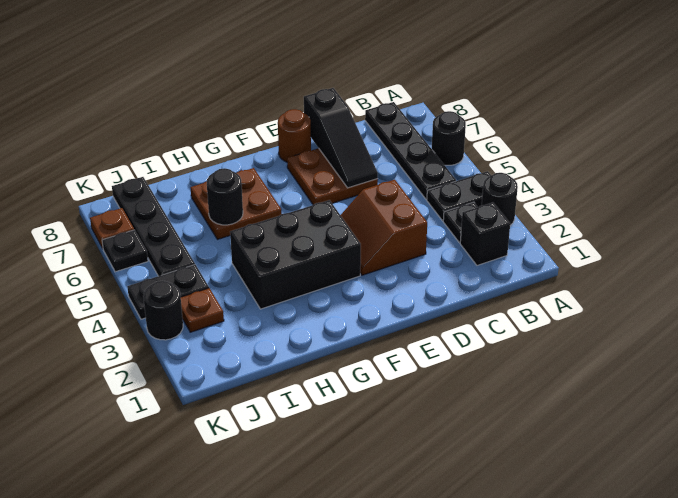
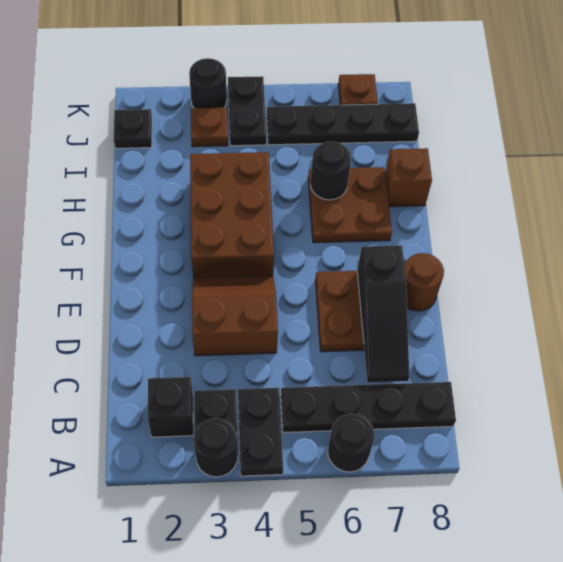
black 1x3 slope [304,88,378,188] -> black 1x3 slope turned to [357,245,409,383]
black 2x3 brick [230,200,361,309] -> brown 2x3 brick [190,152,274,279]
none -> brown 1x1 brick [385,148,432,207]
black 1x1 plate [102,230,148,272] -> black 1x1 plate moved to [114,109,152,148]

